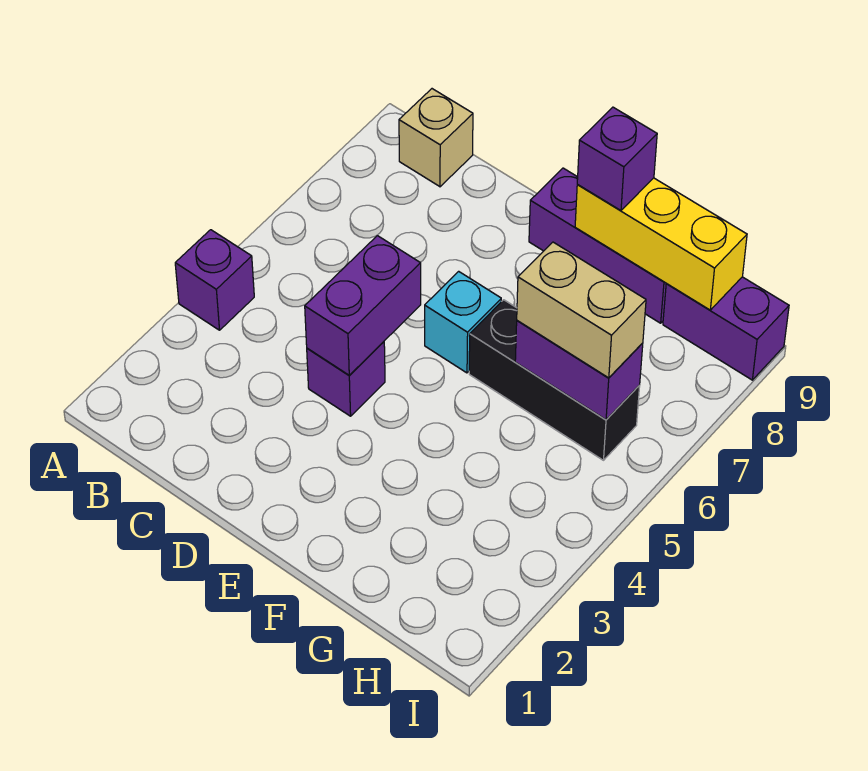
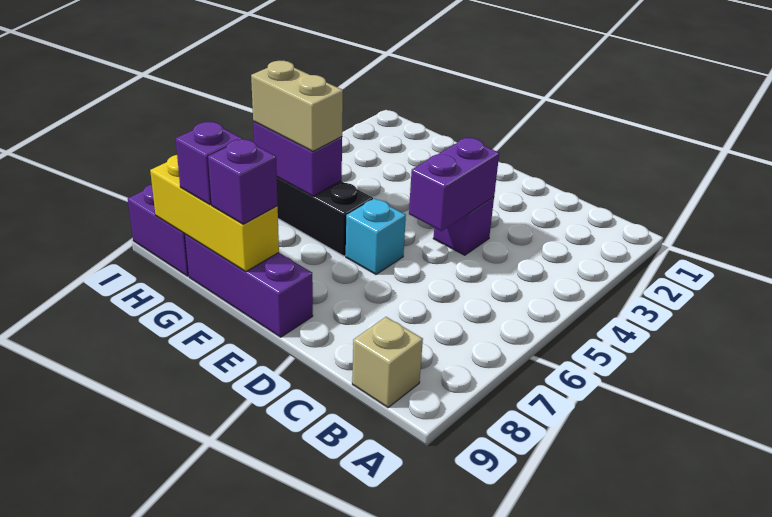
purple 1x1 brick [175,230,254,330] -> purple 1x1 brick moved to [176,122,242,205]

